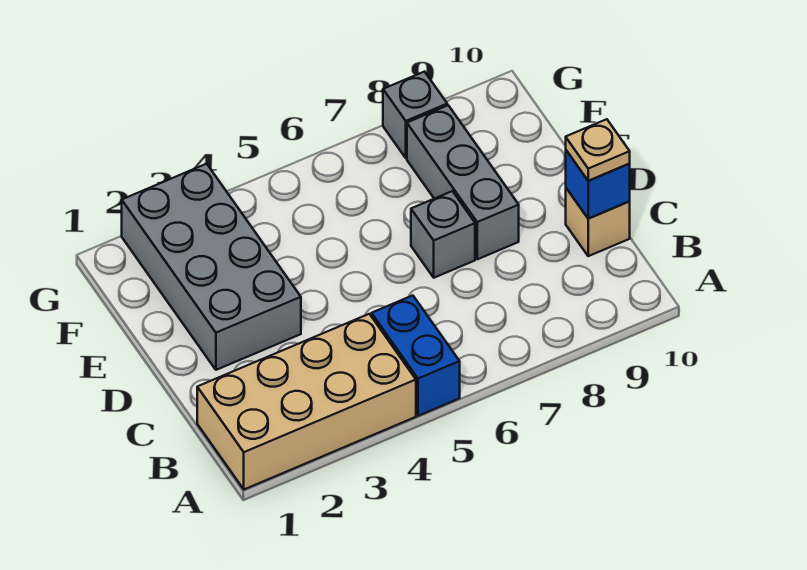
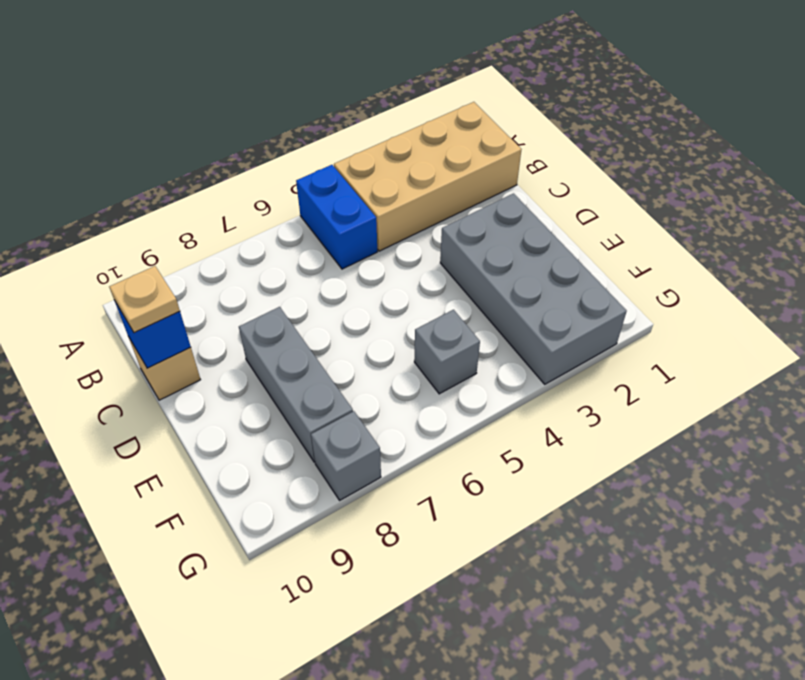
grey 1x1 brick [411,191,475,278] -> grey 1x1 brick moved to [414,310,480,394]

